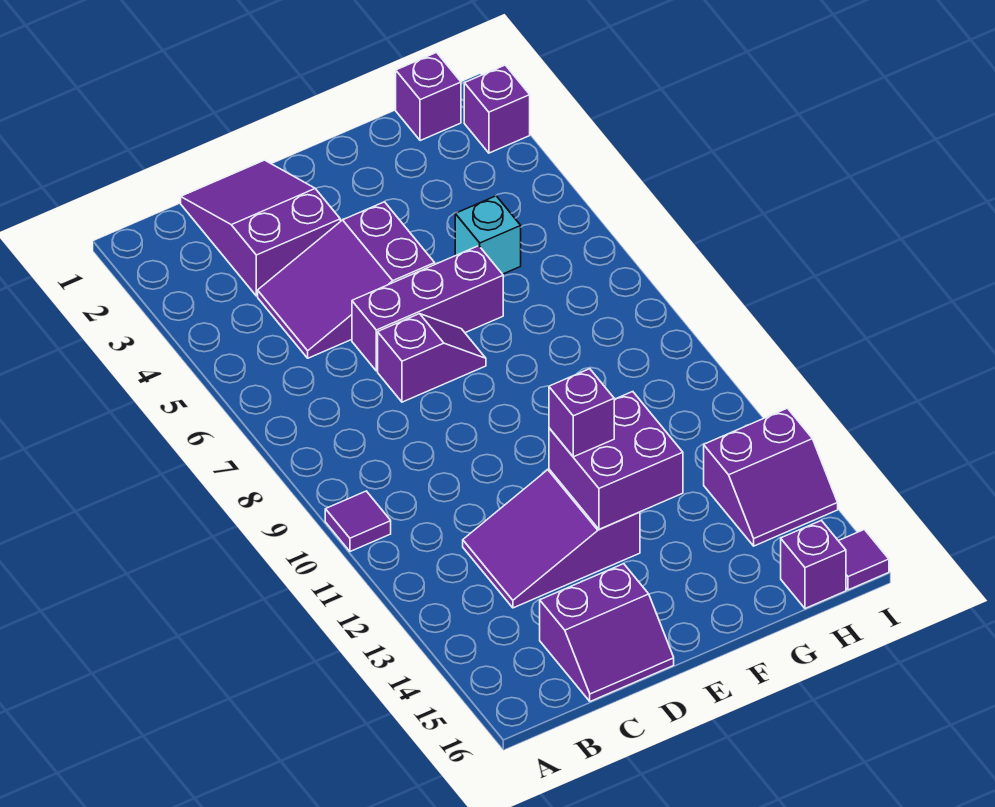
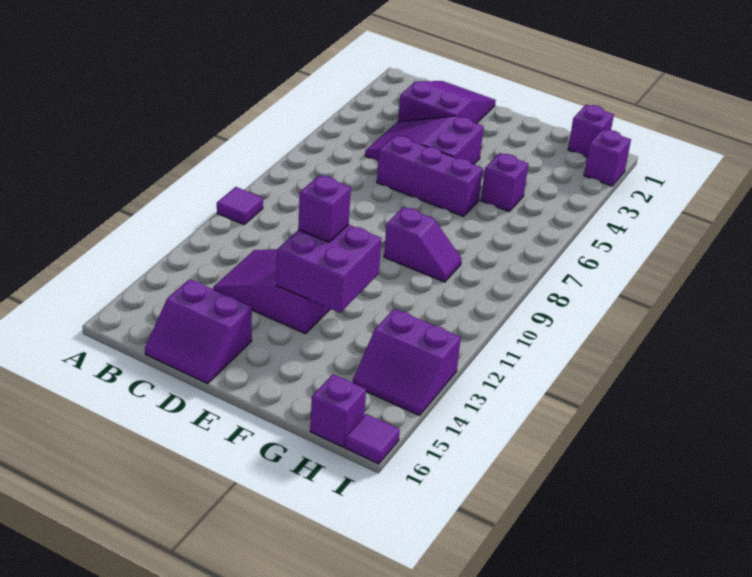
purple 1x2 slope [378,314,486,402] -> purple 1x2 slope moved to [384,207,462,282]
cyan 1x1 brick [455,196,521,274] -> purple 1x1 brick [481,153,528,211]

